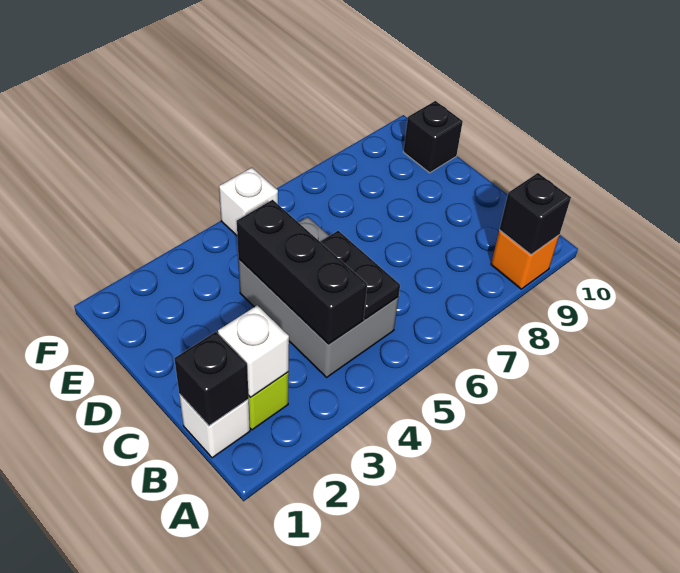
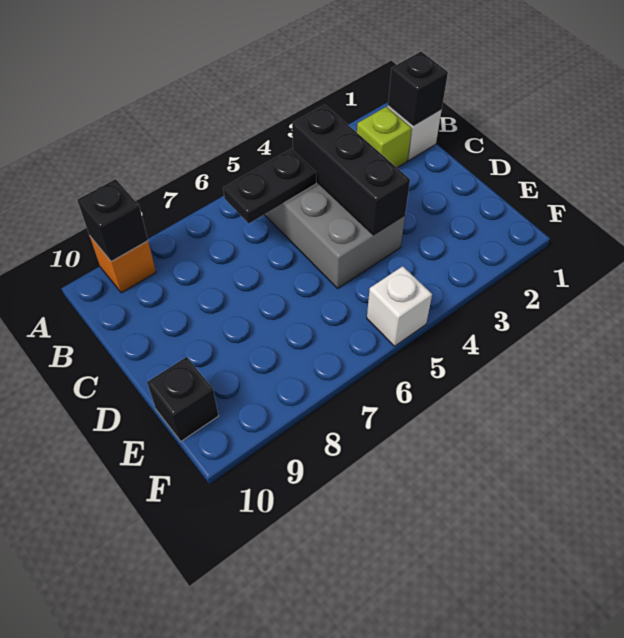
white 1x1 brick [218,305,289,398] -> none
black 1x2 plate [320,231,400,319] -> black 1x2 plate turned to [223,149,316,223]

